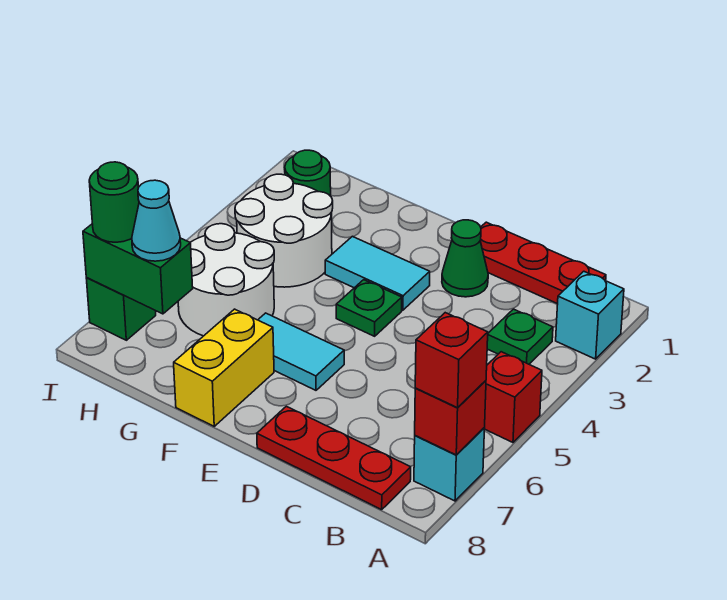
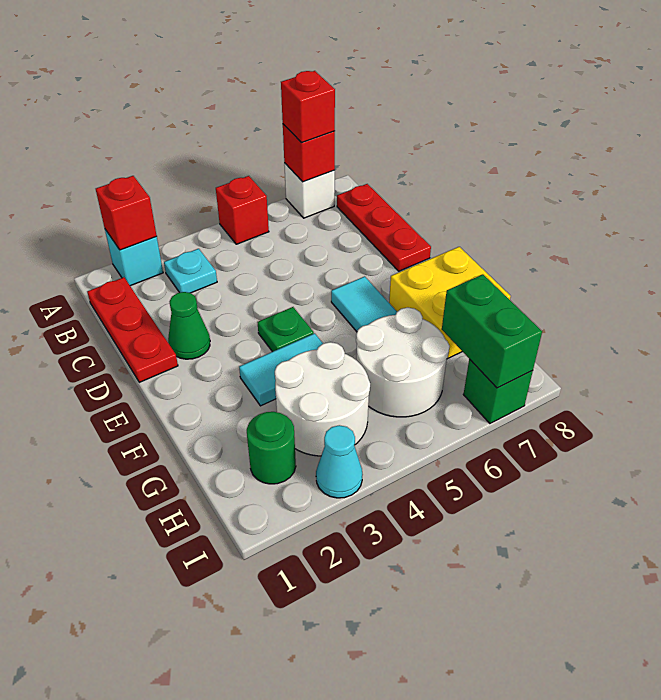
none -> red 1x1 brick [96,176,157,250]
cyan 1x1 brick [414,428,485,501] -> white 1x1 brick [284,163,335,218]
green 1x1 plate [487,309,553,364] -> cyan 1x1 plate [164,249,217,293]
cyan 1x2 tile [325,236,430,310] -> cyan 1x2 tile turned to [239,333,323,406]
yellow 1x2 brick [174,309,274,426] -> yellow 2x2 brick [389,247,511,359]
cyan 1x1 cone [132,180,181,261] -> cyan 1x1 cone moved to [316,425,363,498]
green 1x1 round brick [89,162,139,242] -> none

